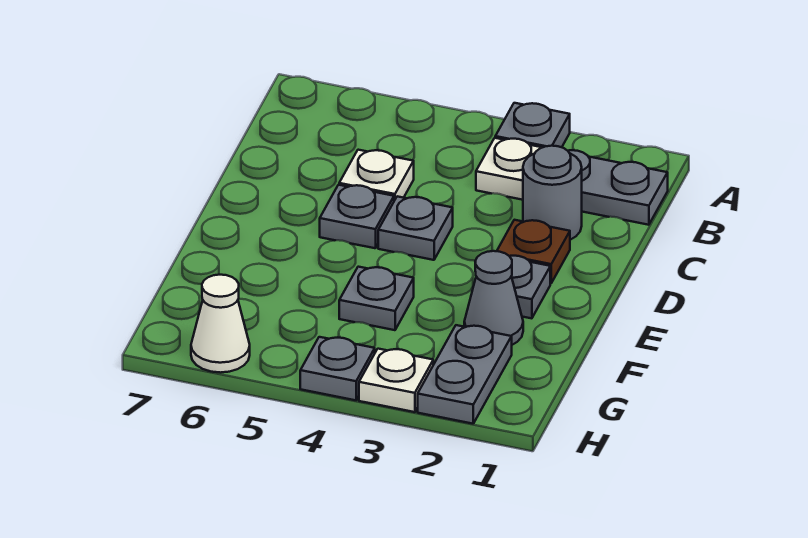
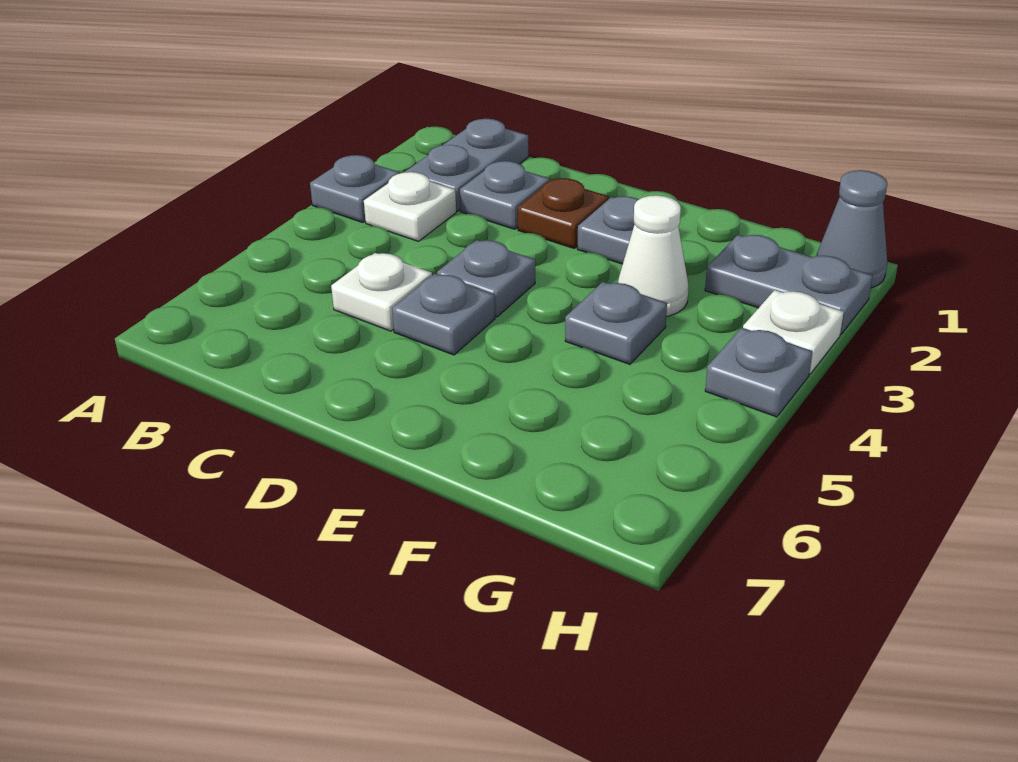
grey 1x1 round brick [523,146,582,240] -> grey 1x1 plate [460,161,550,229]
grey 1x1 cone [464,251,523,345] -> grey 1x1 cone moved to [816,170,887,288]
white 1x1 cone [191,275,250,373] -> white 1x1 cone moved to [618,195,688,317]

